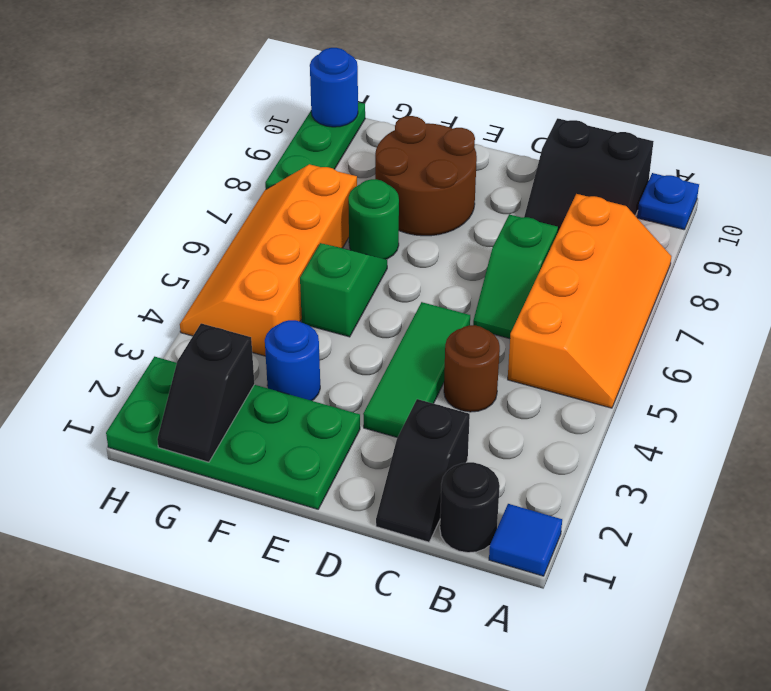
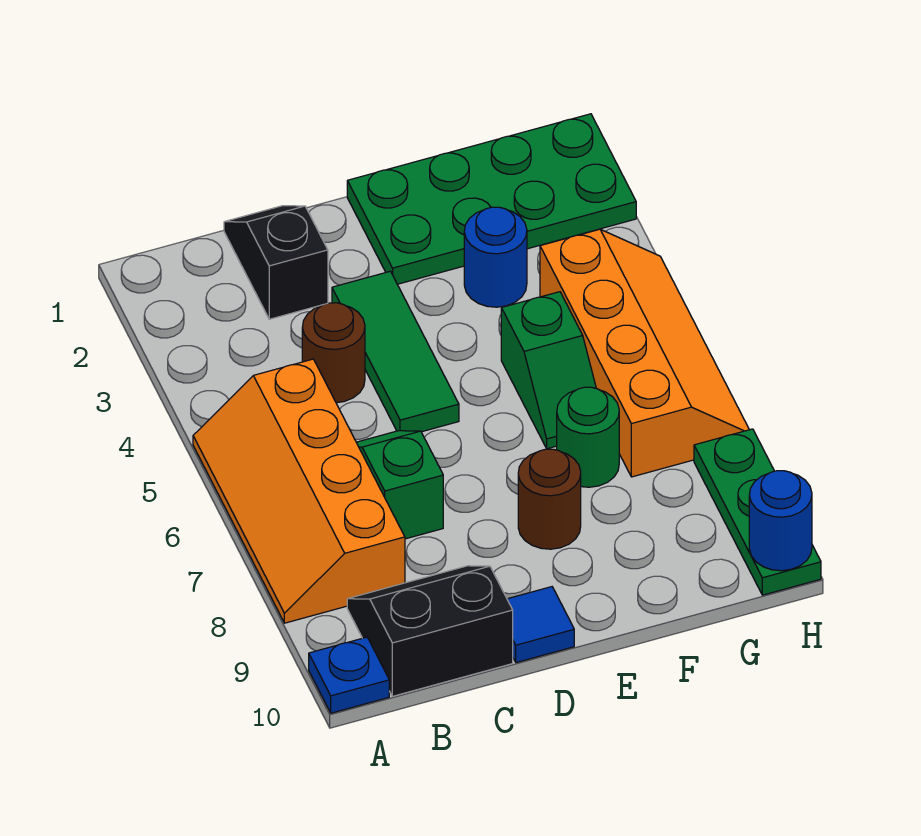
blue 1x1 tile [489,504,562,576] -> blue 1x1 tile moved to [507,587,574,663]
black 1x1 round brick [440,462,500,553] -> none
brown 2x2 round brick [375,116,477,236] -> brown 1x1 round brick [518,449,581,549]
black 1x2 slope [157,323,254,462] -> none

